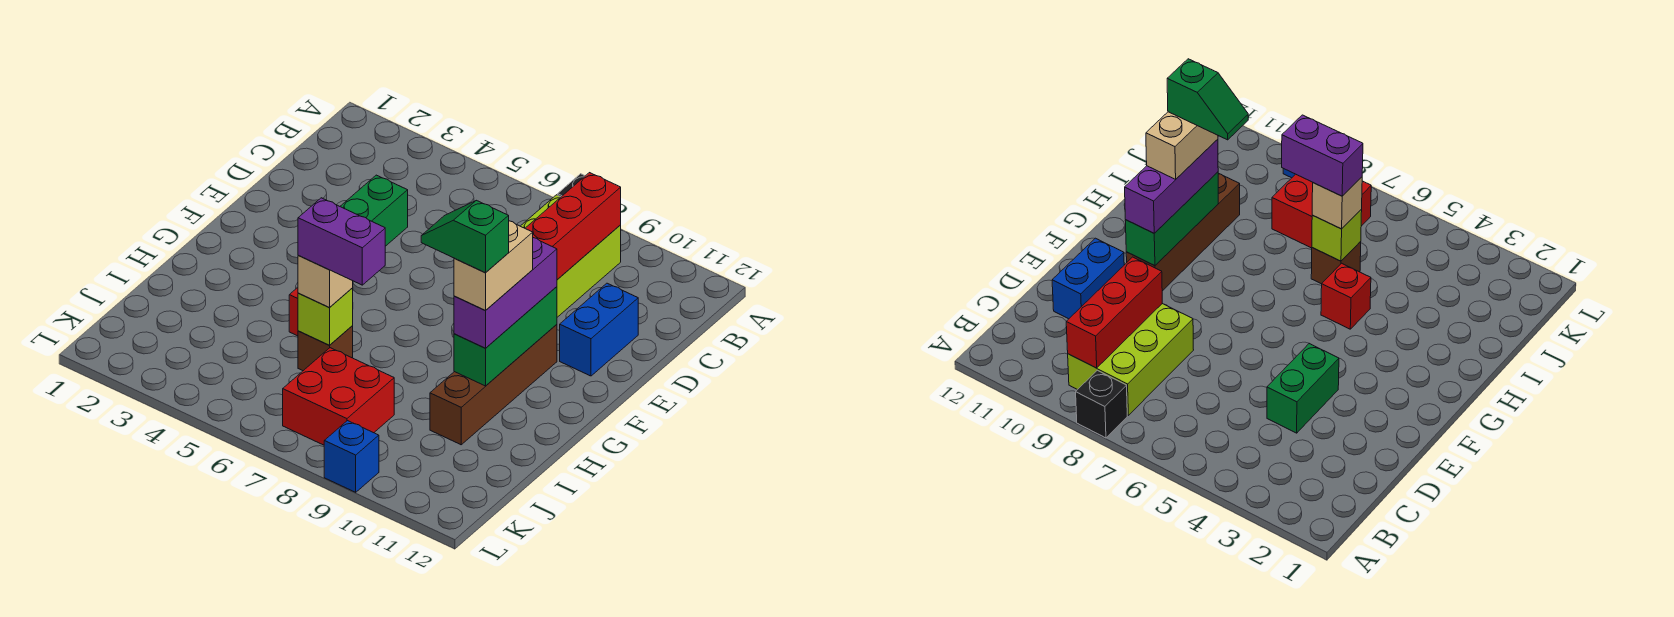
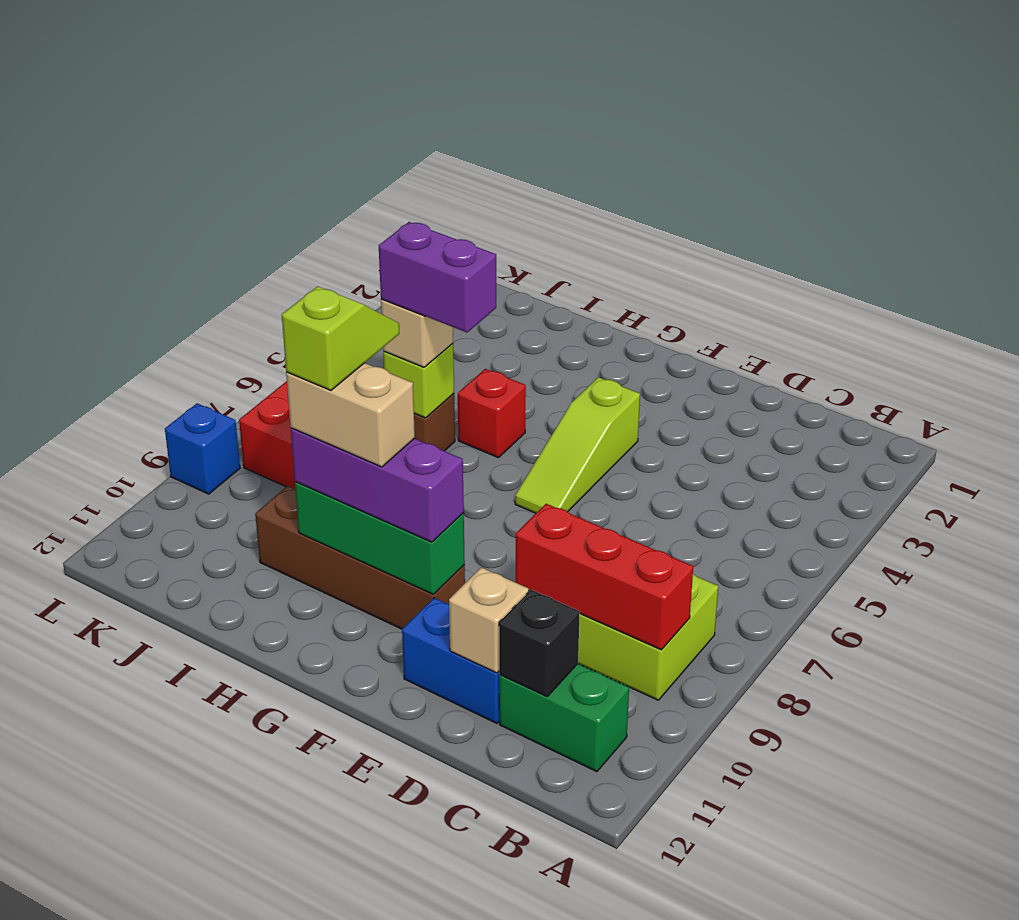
black 1x1 brick [1076,370,1127,438] -> black 1x1 brick moved to [499,590,580,696]
green 1x2 brick [340,175,408,246] -> green 1x2 brick moved to [499,664,629,772]
none -> tan 1x1 brick [449,567,529,673]
none -> lime 1x3 slope [515,377,640,513]
green 1x2 slope [421,200,509,273] -> lime 1x2 slope [282,287,399,390]
purple 1x2 brick [298,198,385,285] -> purple 1x2 brick turned to [379,222,496,332]

